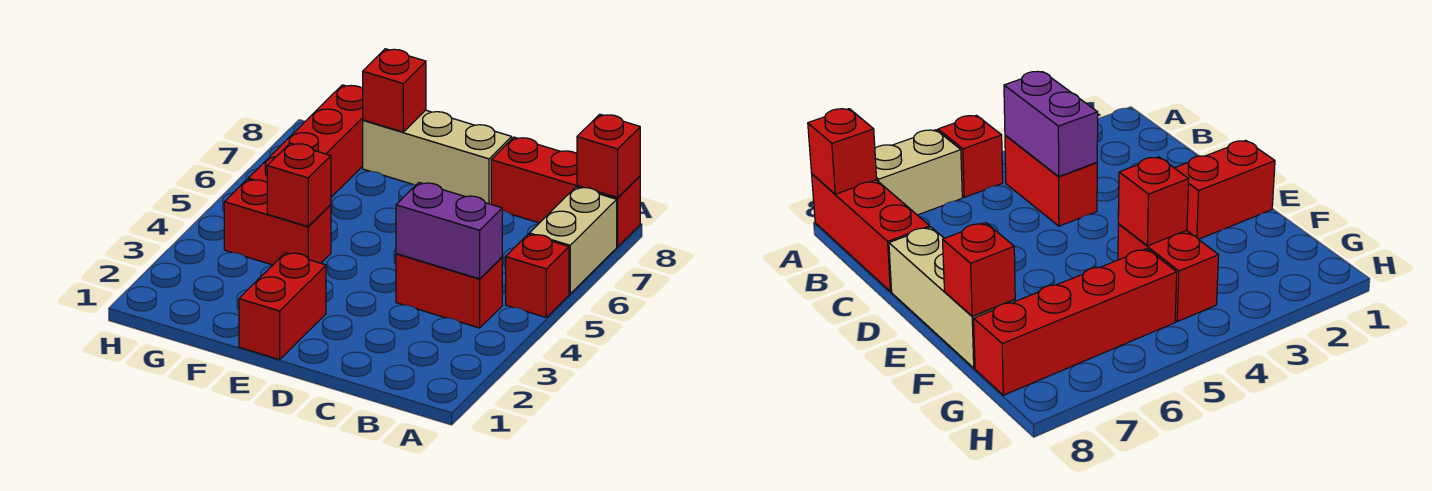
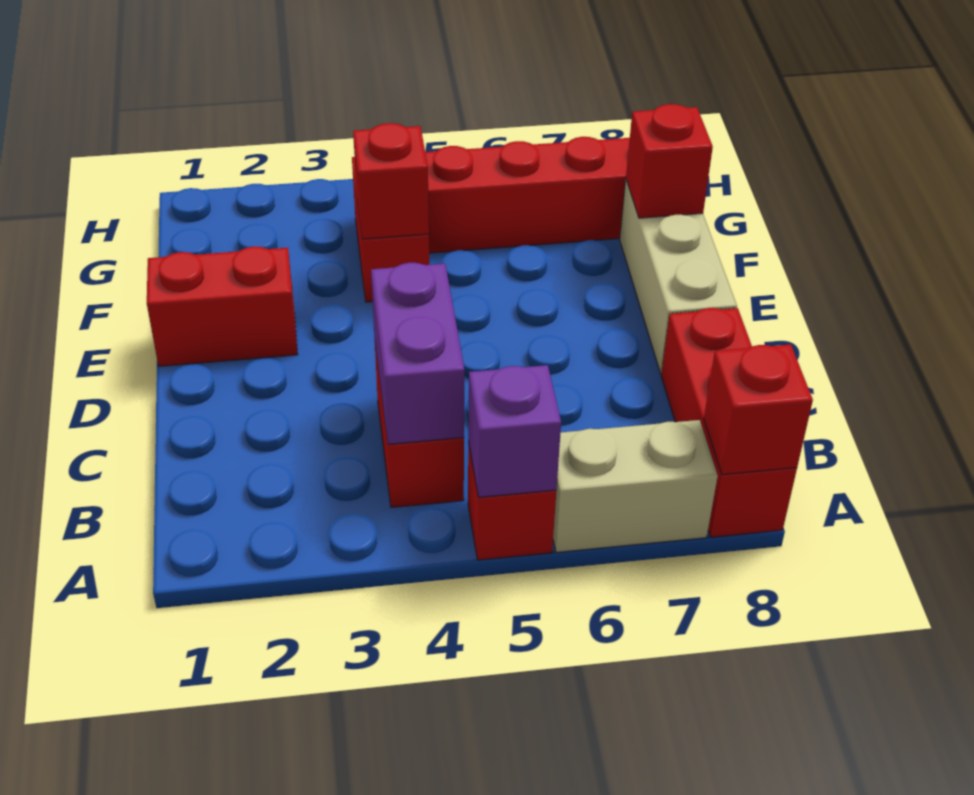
none -> purple 1x1 brick [468,365,561,497]

